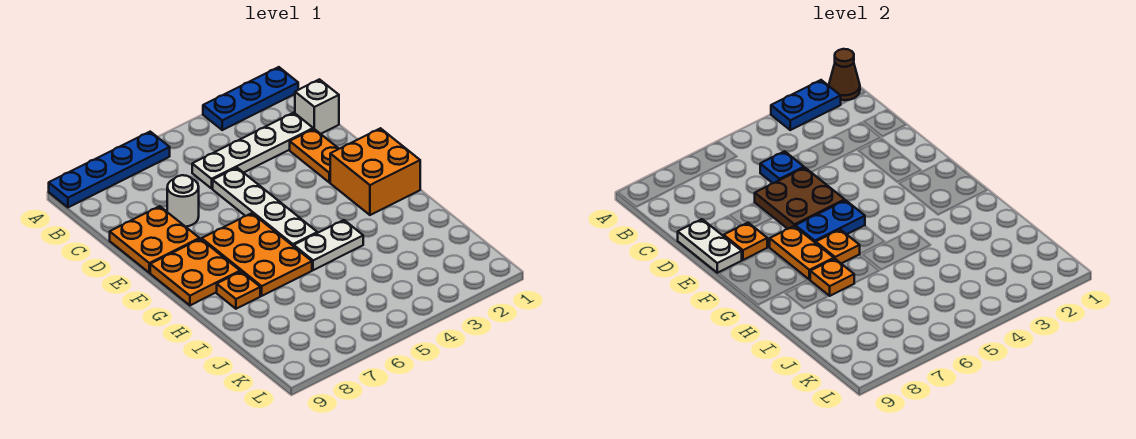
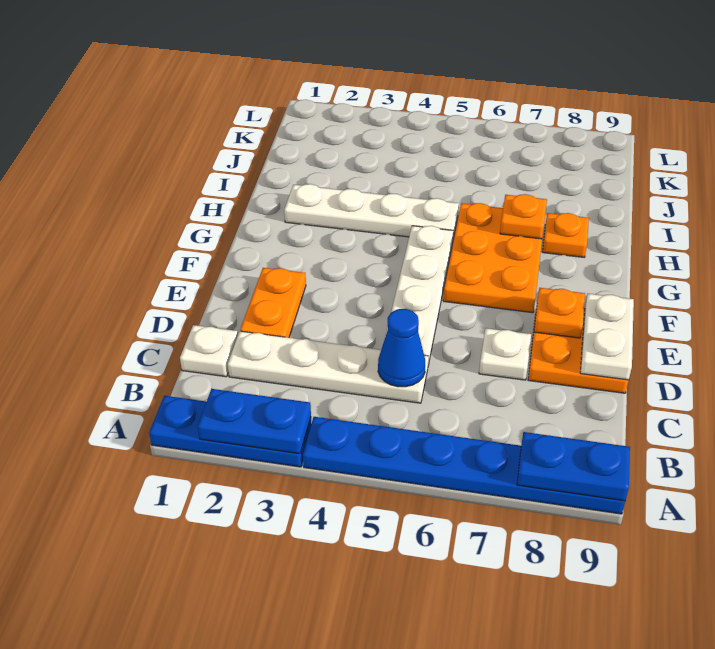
brown 1x1 cone [829,49,860,100] -> none
blue 1x4 plate [49,132,170,207] -> blue 1x6 plate [303,417,625,514]
white 1x1 brick [295,79,339,134] -> white 1x1 plate [180,325,238,377]
blue 1x1 plate [760,151,804,183] -> blue 1x1 cone [378,309,425,387]
brown 2x2 plate [755,168,845,229] -> none
white 1x1 round brick [167,175,199,227] -> white 1x1 plate [479,328,531,380]
orange 2x2 brick [330,128,420,215] -> none
blue 1x2 plate [795,200,865,243] -> blue 1x2 plate moved to [517,432,630,501]
orange 1x2 plate [770,226,834,280] -> none
orange 2x2 plate [150,239,240,305] -> none
orange 1x1 plate [816,229,860,263] -> none
white 1x2 plate [294,220,363,270] -> white 1x4 plate [284,184,459,238]

